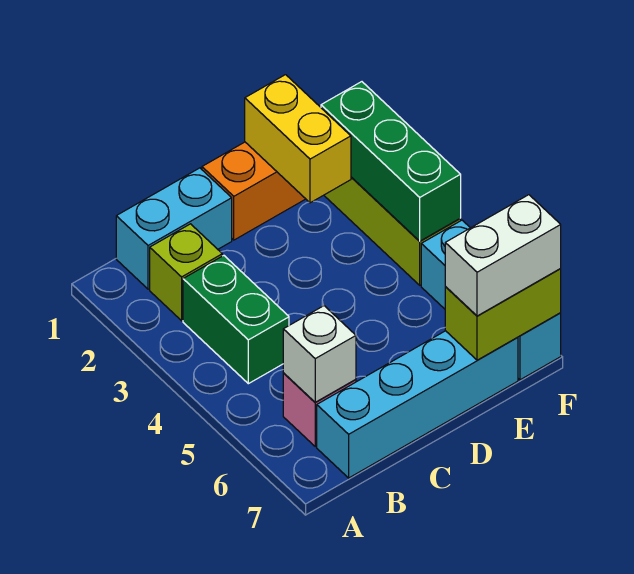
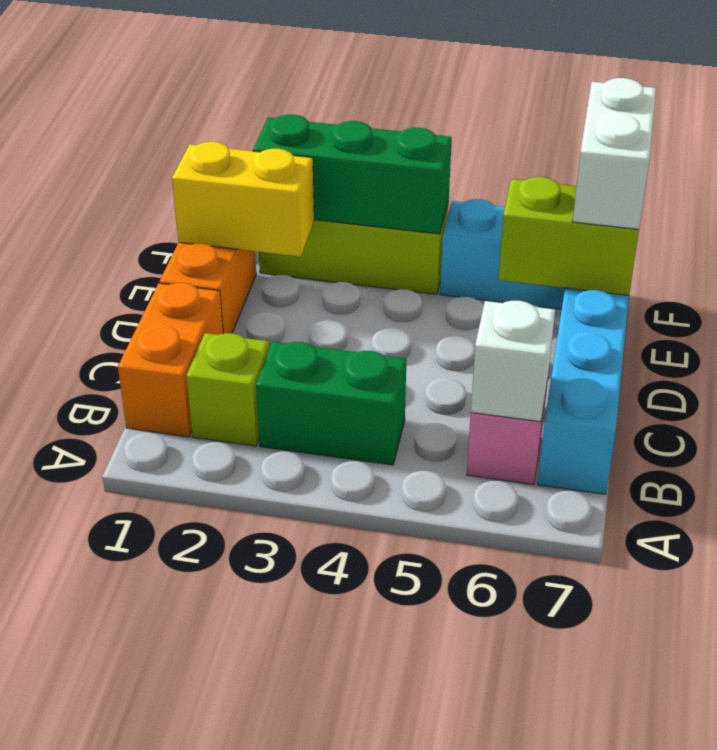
cyan 1x2 brick [116,168,232,289] -> orange 1x2 brick [118,283,223,437]
lime 1x2 brick [445,268,561,360] -> lime 1x2 brick turned to [498,177,639,295]

